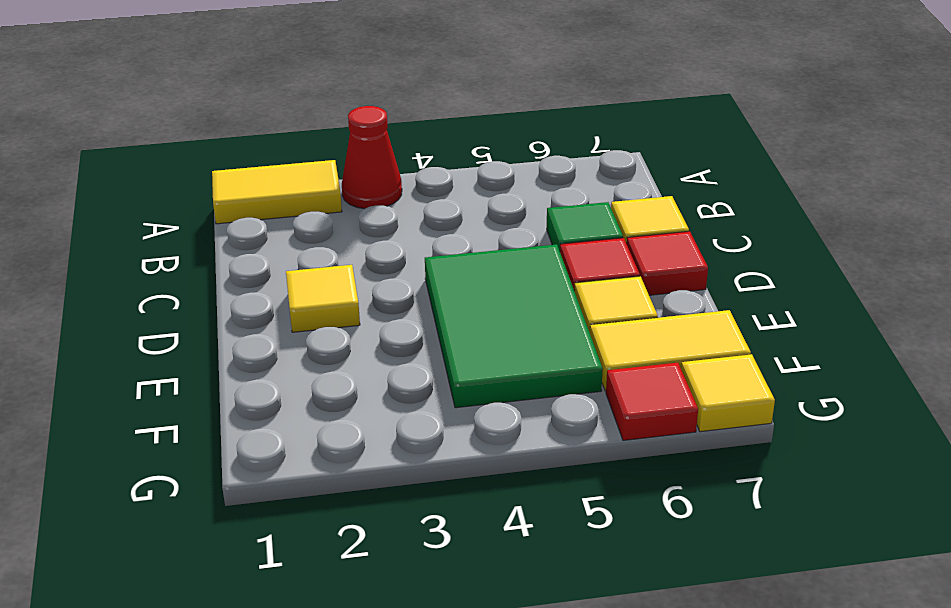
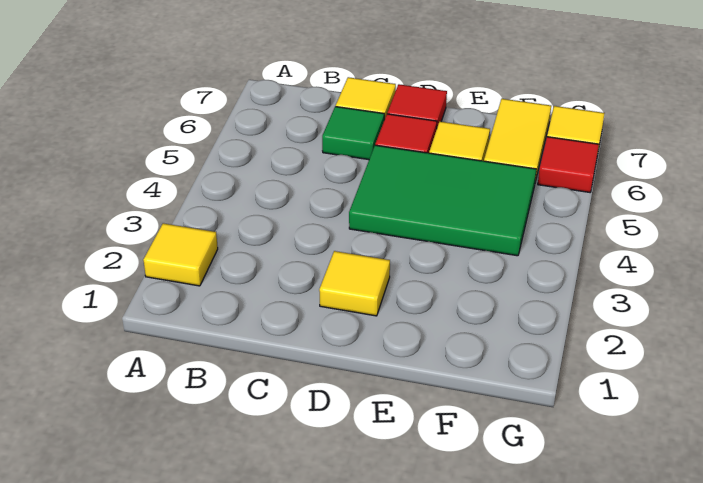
yellow 1x2 tile [212,160,342,224] -> yellow 1x1 tile [143,223,218,286]
red 1x1 cone [342,106,402,209] -> none

